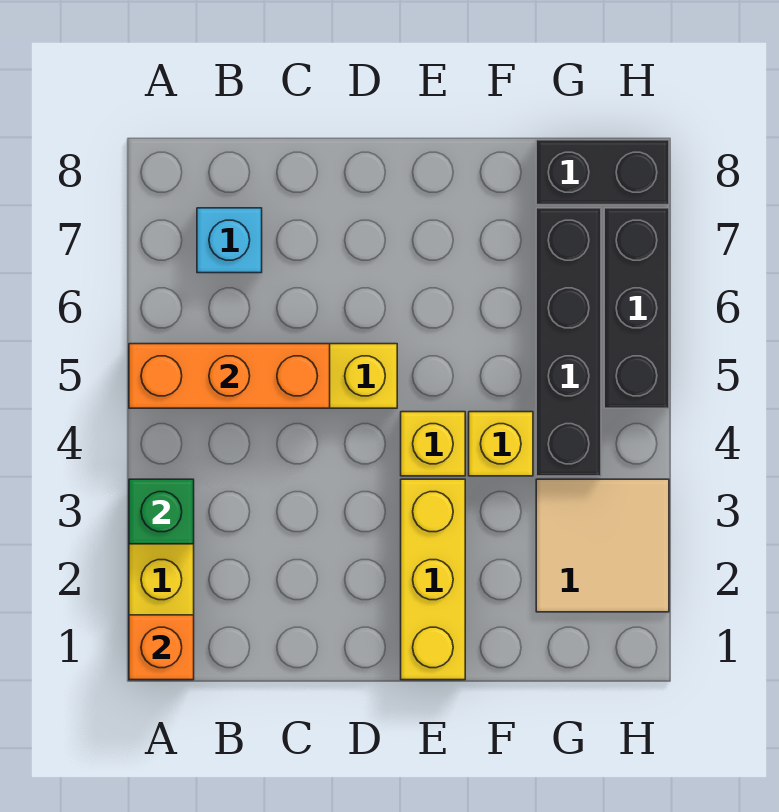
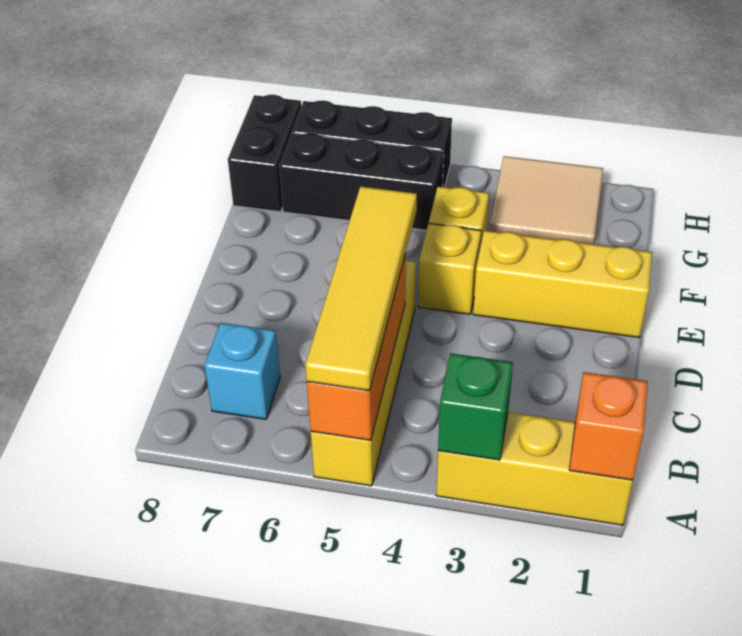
none -> yellow 1x4 tile [305,186,417,391]
black 1x4 brick [536,208,601,476] -> black 1x3 brick [279,133,444,230]

